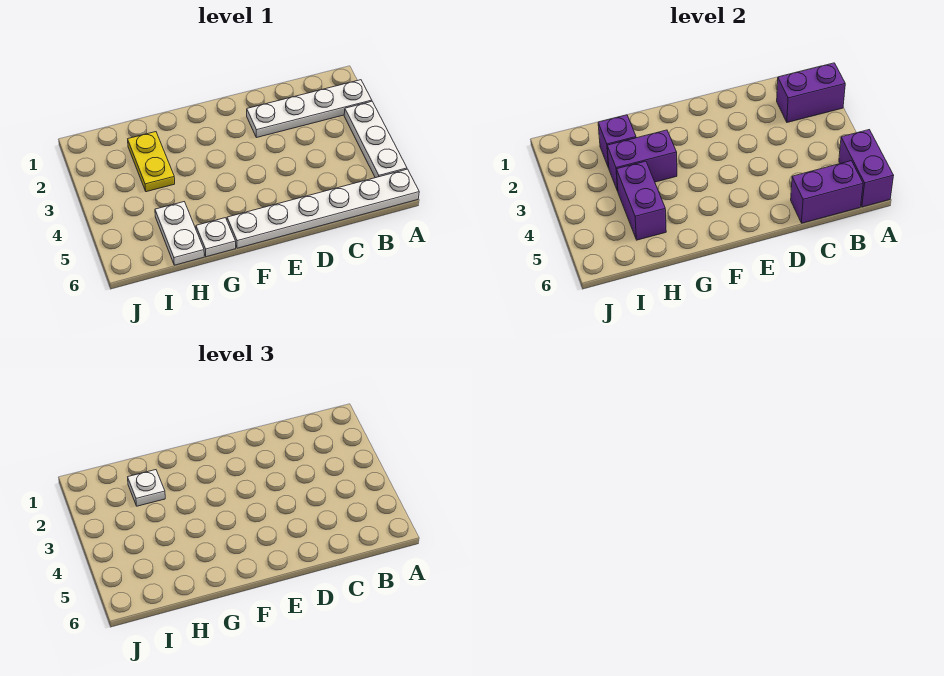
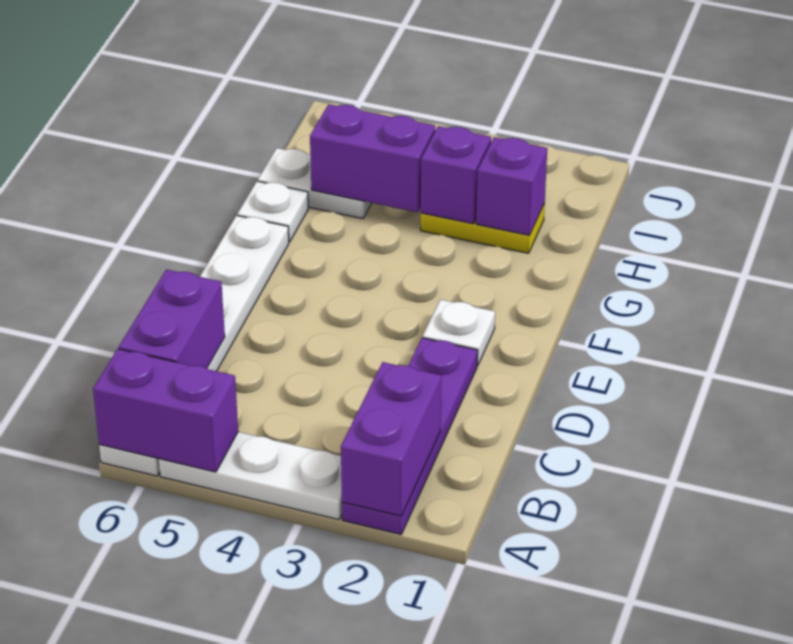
white 1x4 plate [247,80,372,138] -> purple 1x4 plate [342,338,478,534]
purple 1x2 brick [607,130,677,191] -> purple 1x1 brick [421,126,491,224]
white 1x1 plate [128,470,165,506] -> white 1x1 plate moved to [423,299,495,366]

